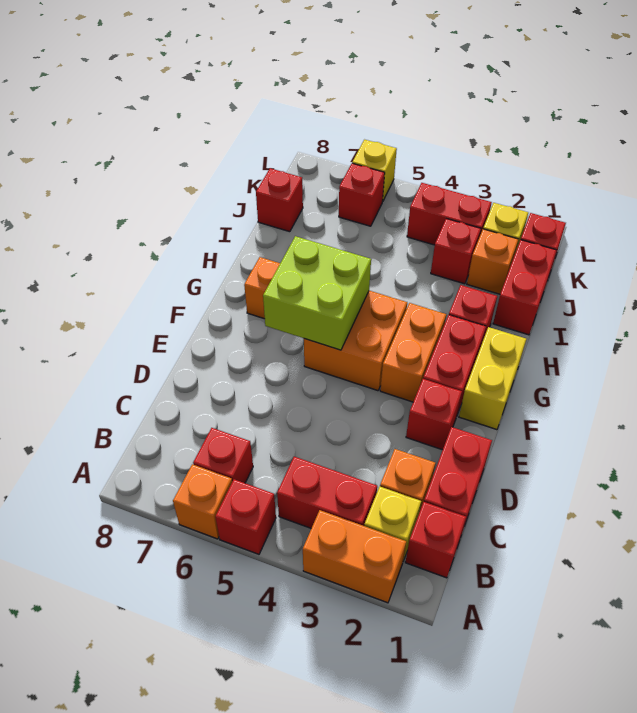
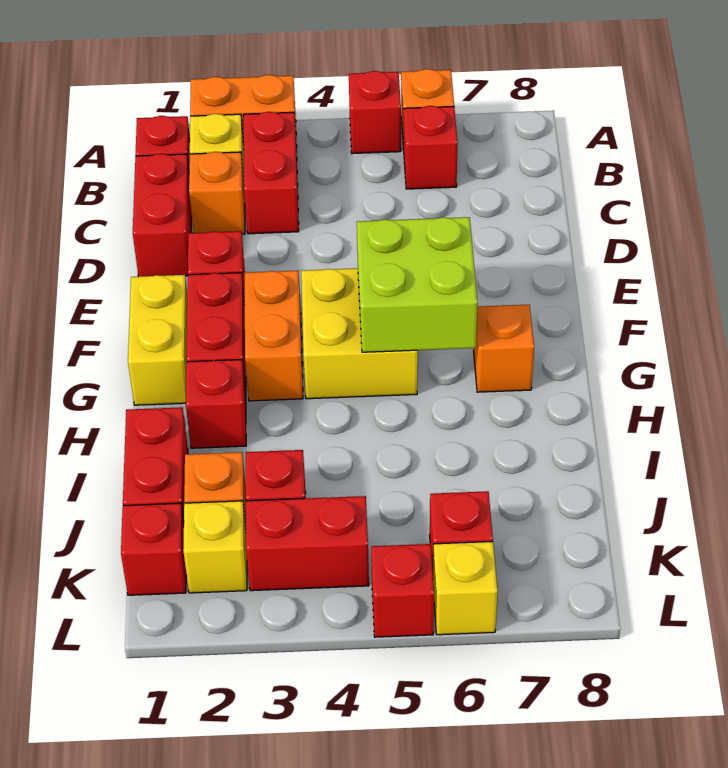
red 1x2 brick [277,457,377,528] -> red 1x2 brick turned to [244,112,299,234]
orange 2x2 brick [304,291,407,391] -> yellow 2x2 brick [301,268,418,399]
red 1x1 brick [256,168,303,232] -> red 1x1 brick moved to [371,544,434,637]

